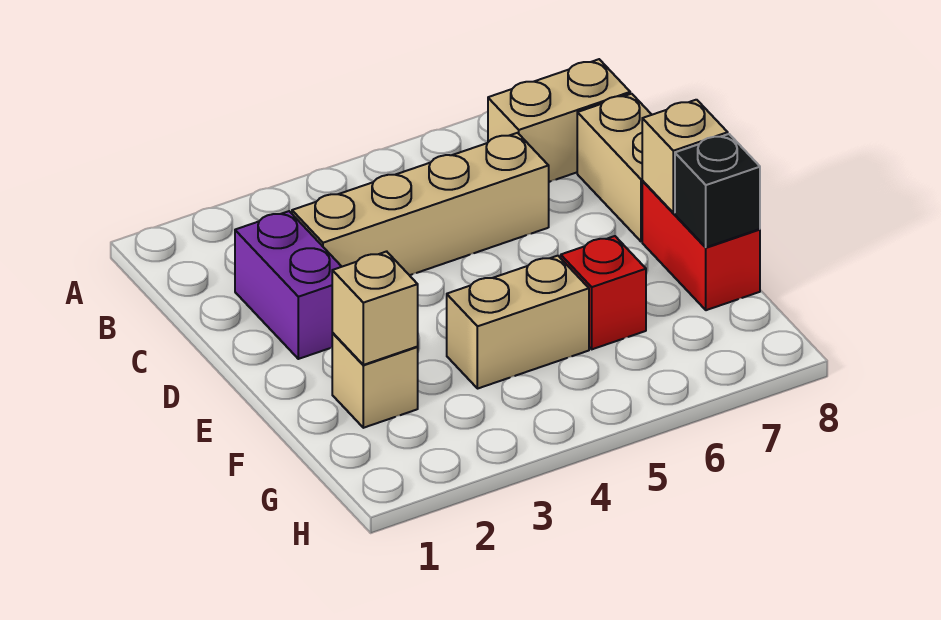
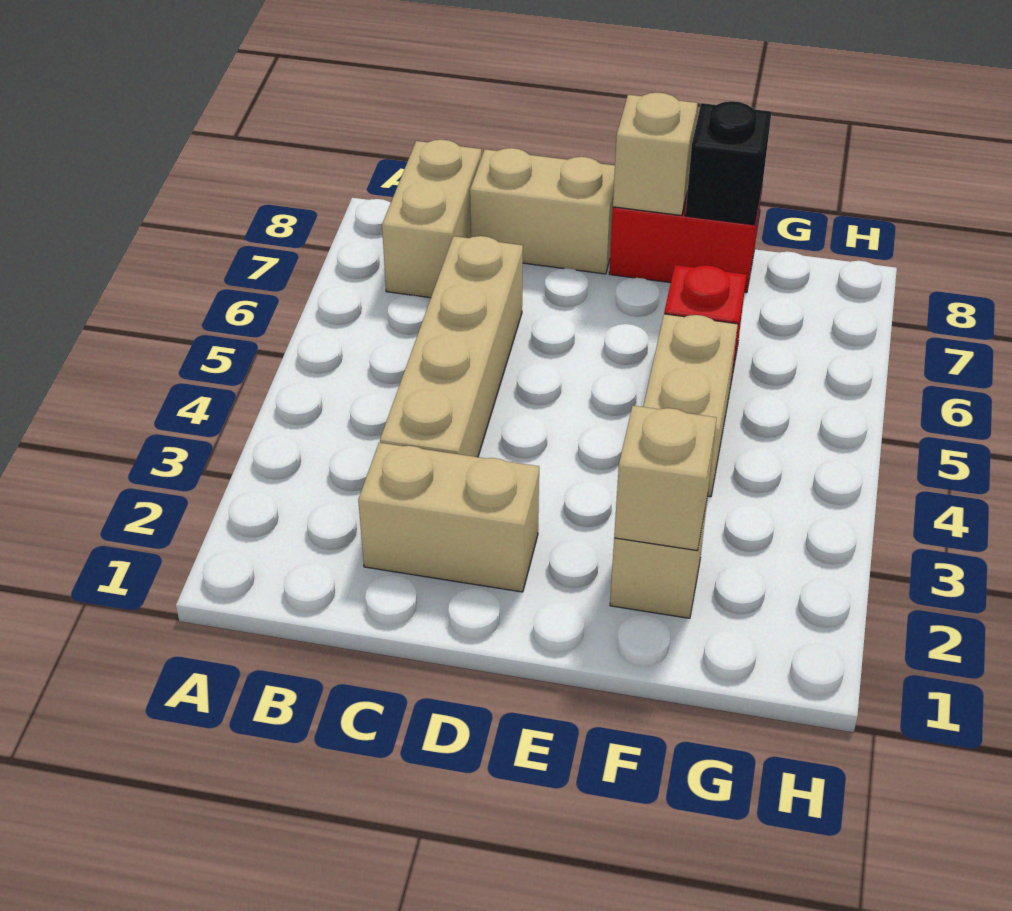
purple 1x2 brick [235,211,342,359] -> tan 1x2 brick [358,443,539,592]

